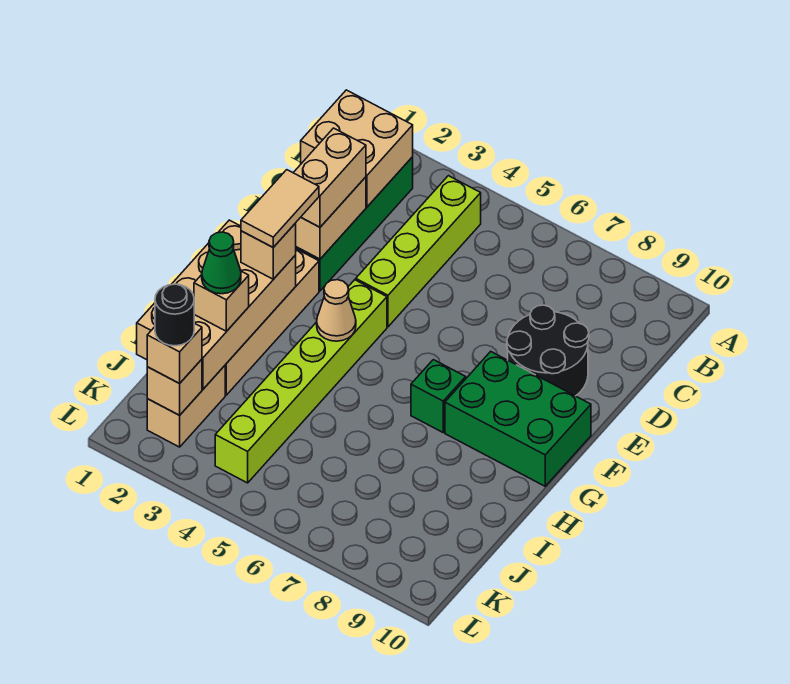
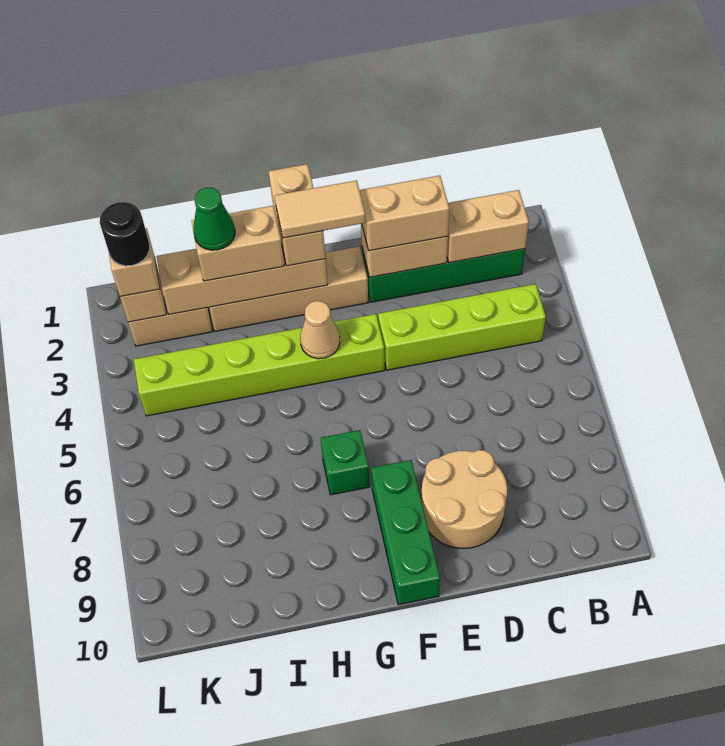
tan 2x2 brick [301,90,413,207] -> tan 1x2 brick [447,190,529,263]
black 2x2 round brick [507,305,589,396] -> tan 2x2 round brick [421,450,507,549]
green 2x3 brick [445,352,591,486] -> green 1x3 brick [371,460,440,605]
tan 2x4 brick [137,220,296,389] -> tan 1x4 brick [157,248,328,314]
tan 1x1 brick [241,223,296,279] -> tan 1x2 brick [269,164,325,266]
tan 1x1 brick [194,271,249,331] -> tan 1x2 brick [192,206,284,281]

